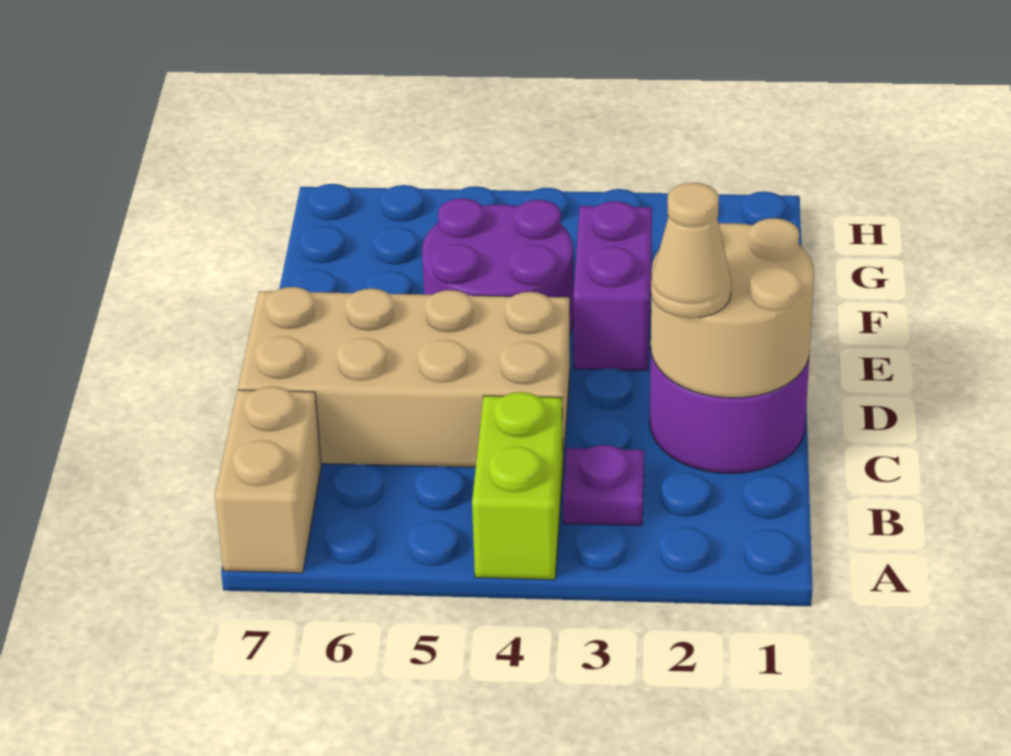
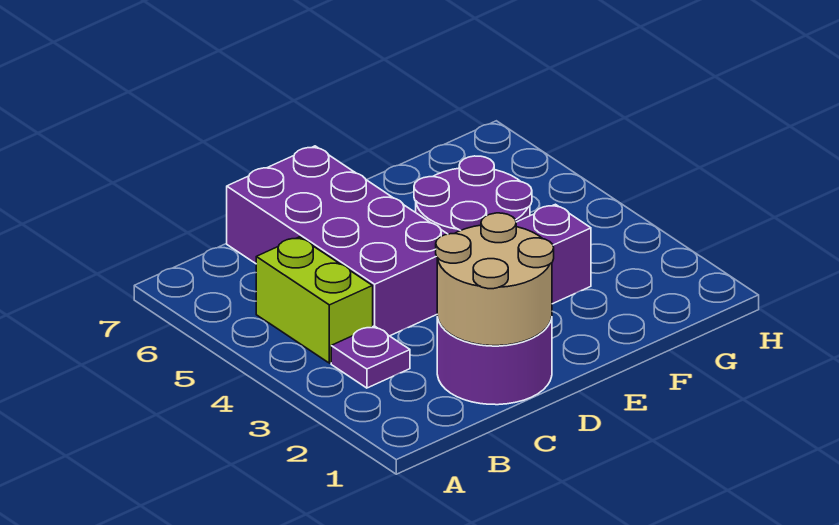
lime 1x2 brick [472,392,563,580] -> lime 1x2 brick turned to [256,237,373,363]
tan 1x2 brick [215,386,321,573] -> none
tan 1x1 cone [651,183,731,318] -> none
tan 2x4 brick [238,287,570,467] -> purple 2x4 brick [227,146,447,336]

